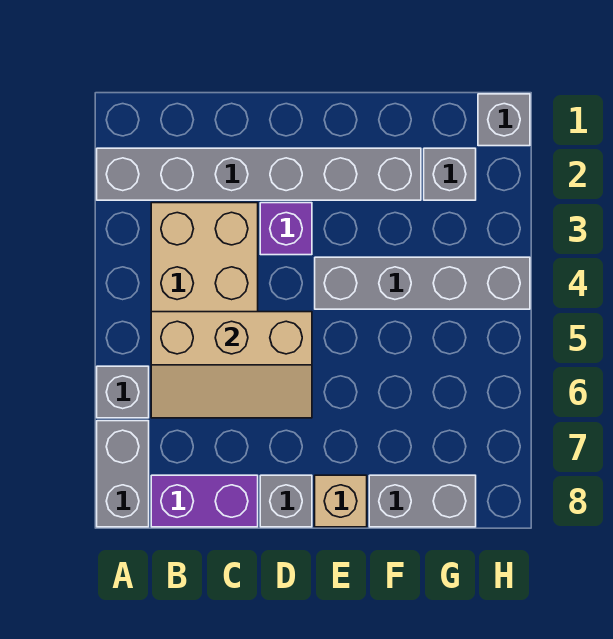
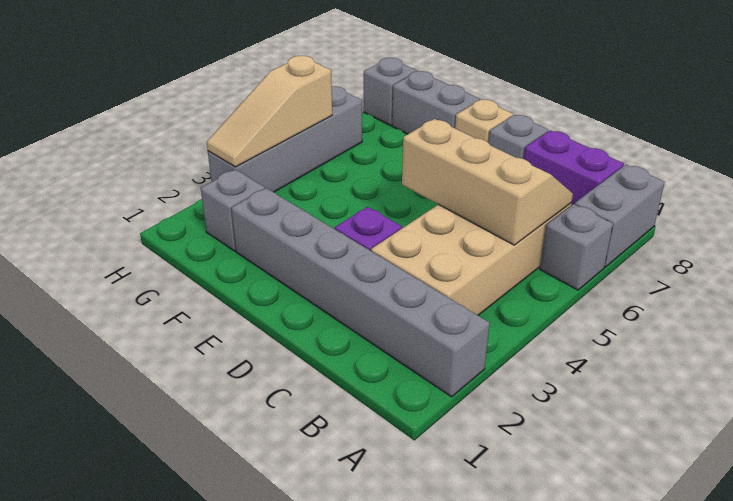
grey 1x4 brick [315,257,530,309] -> grey 1x4 brick turned to [208,86,362,192]
grey 1x1 brick [478,94,530,146] -> grey 1x1 brick moved to [364,58,417,126]
none -> tan 1x3 slope [207,56,332,167]

